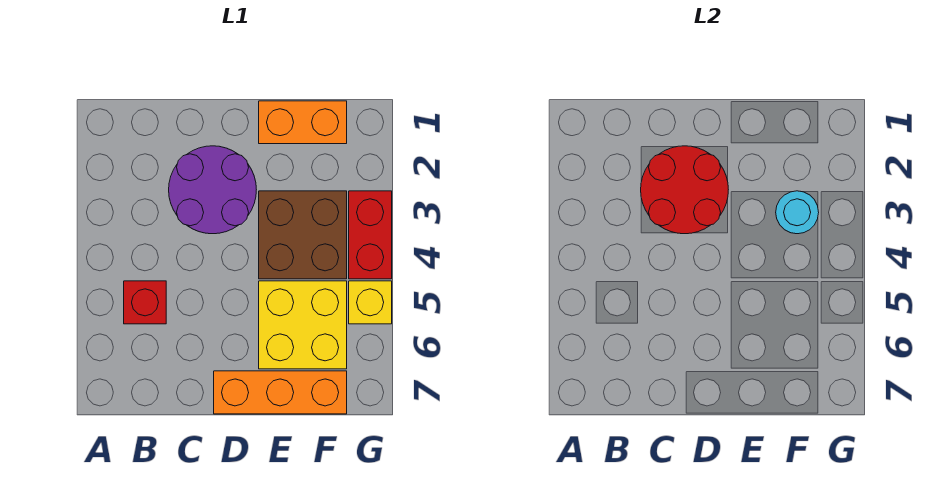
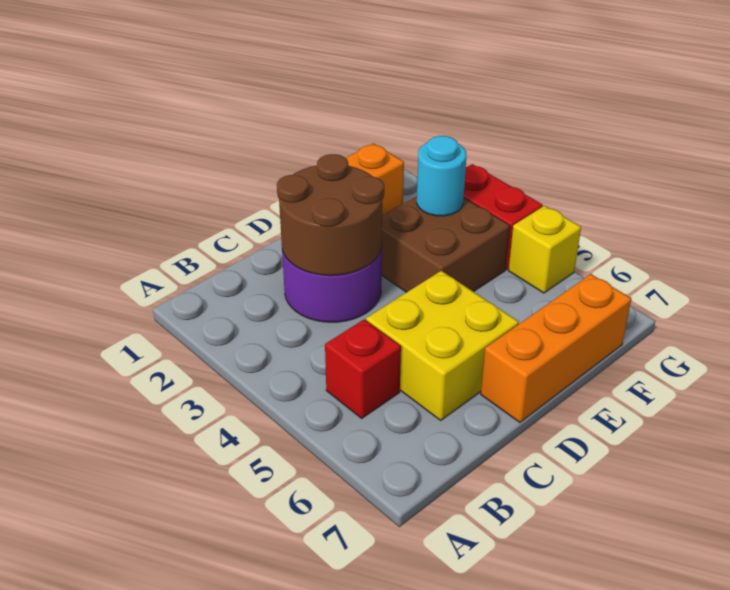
red 2x2 round brick [641,146,728,234] -> brown 2x2 round brick [277,154,384,276]
yellow 2x2 brick [259,281,347,369] -> yellow 2x2 brick moved to [366,271,519,420]

